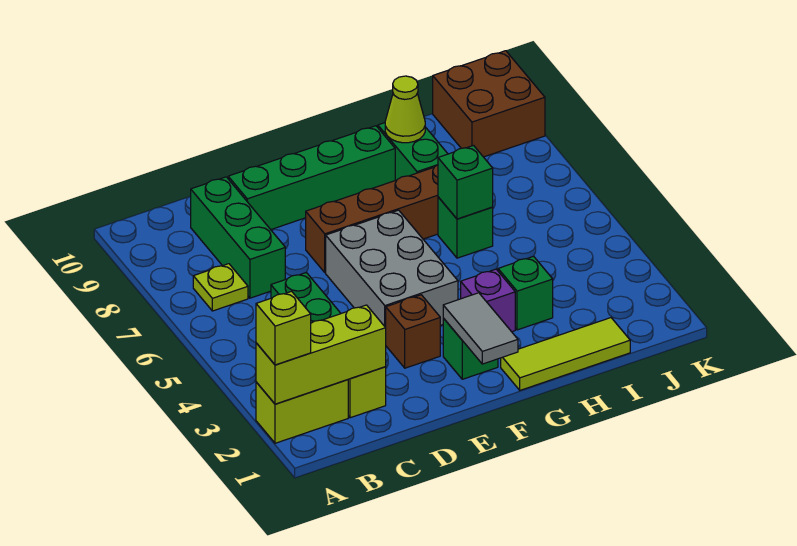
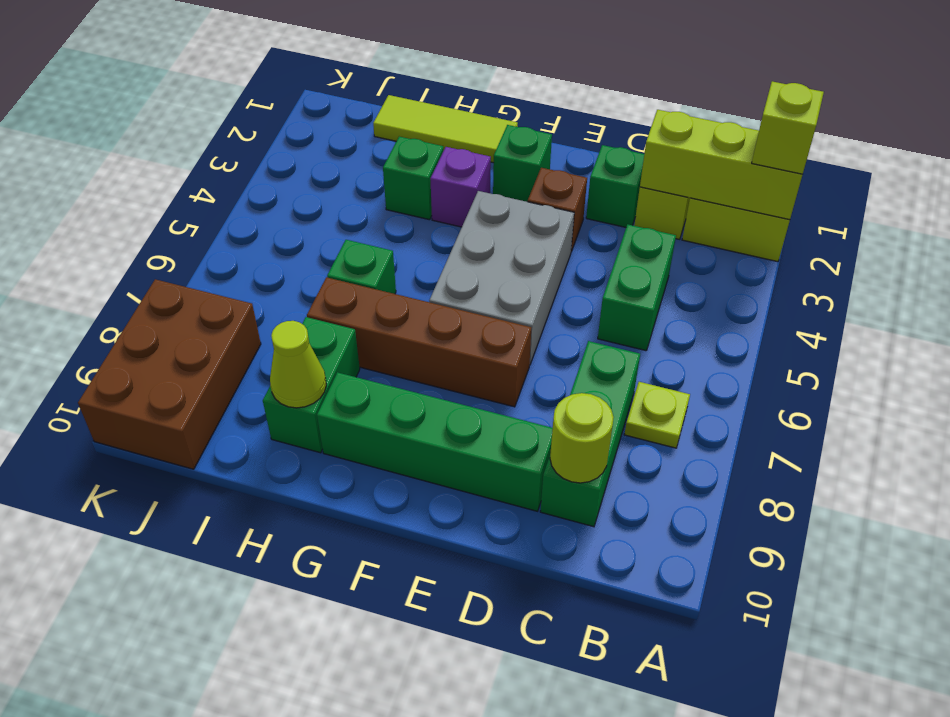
none -> lime 1x1 round brick [550,393,614,483]
grey 1x2 tile [443,293,518,364] -> none
green 1x1 brick [438,146,493,219] -> green 1x1 brick moved to [586,145,644,227]
brown 2x2 brick [433,51,545,157] -> brown 2x3 brick [78,279,261,469]

